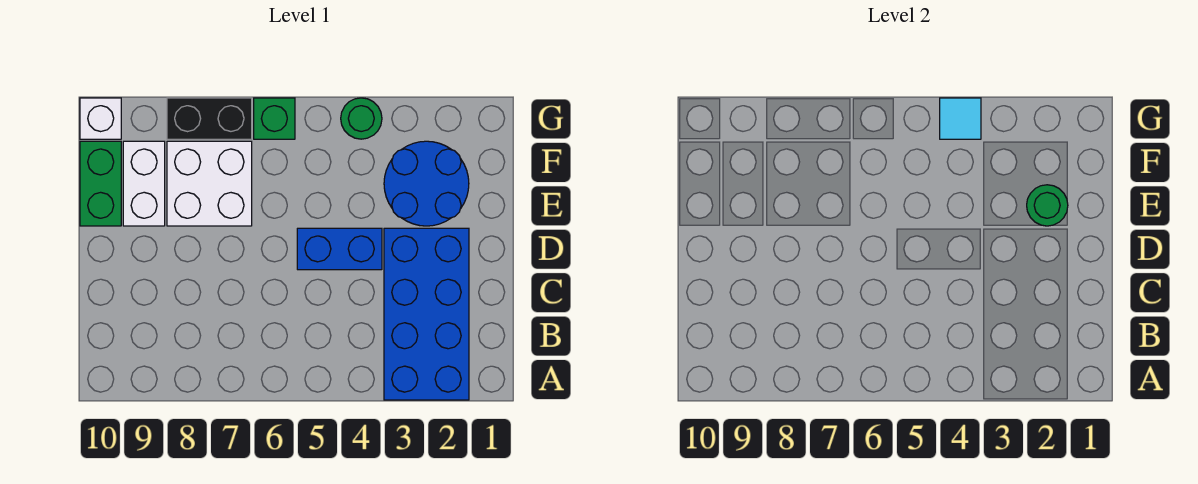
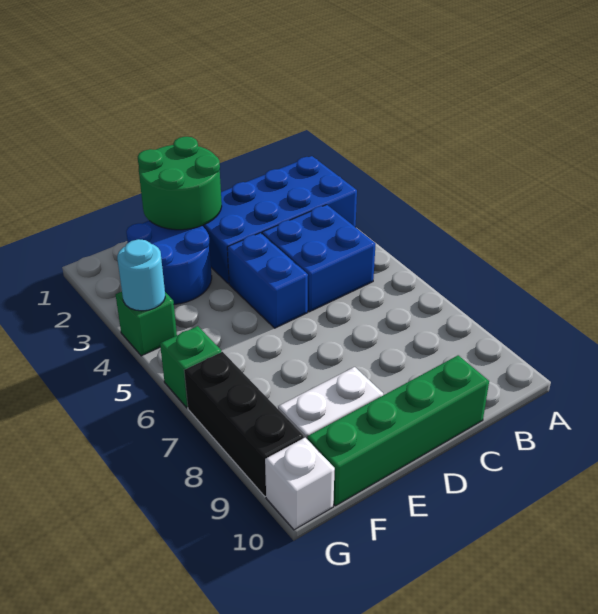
none -> blue 2x2 brick [262,205,376,312]
green 1x1 round brick [1027,185,1068,226] -> green 2x2 round brick [138,137,222,230]
white 2x2 brick [167,141,252,226] -> none
green 1x2 brick [80,141,121,226] -> green 1x4 brick [307,355,489,506]
green 1x1 round brick [341,98,382,139] -> green 1x1 brick [116,292,177,356]
cyan 1x1 tile [940,98,981,139] -> cyan 1x1 round brick [117,239,165,311]
black 1x2 brick [167,98,252,139] -> black 1x3 brick [184,352,304,497]

